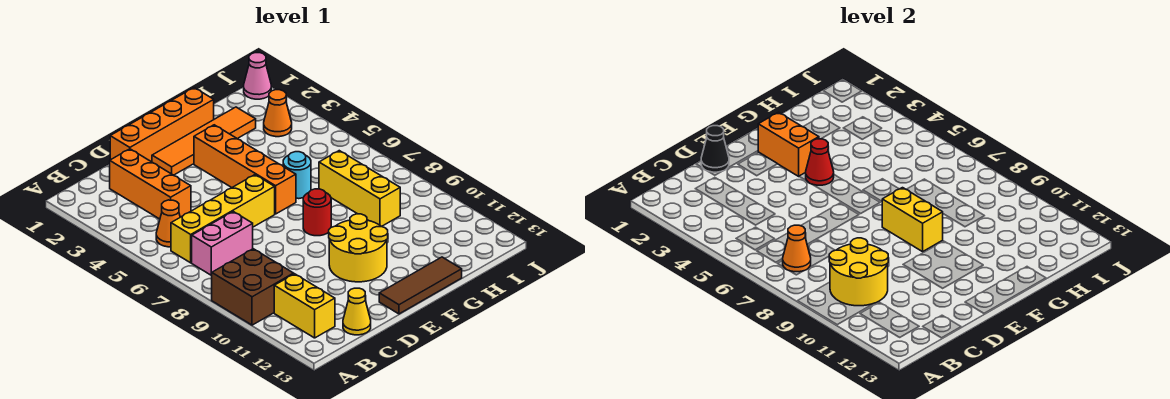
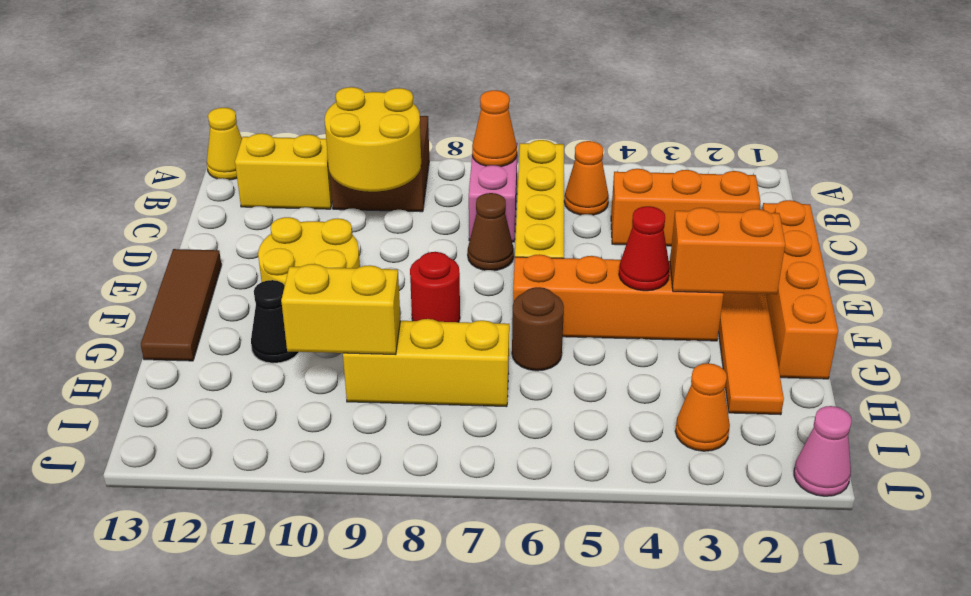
yellow 1x1 cone [343,288,371,335] -> yellow 1x1 cone moved to [207,108,242,180]
black 1x1 cone [701,126,729,172] -> black 1x1 cone moved to [251,280,299,363]
none -> brown 1x1 cone [468,193,514,271]
yellow 1x2 brick [882,188,943,252] -> yellow 1x2 brick moved to [281,264,400,355]
cyan 1x1 round brick [283,152,311,199] -> brown 1x1 round brick [512,287,564,371]

